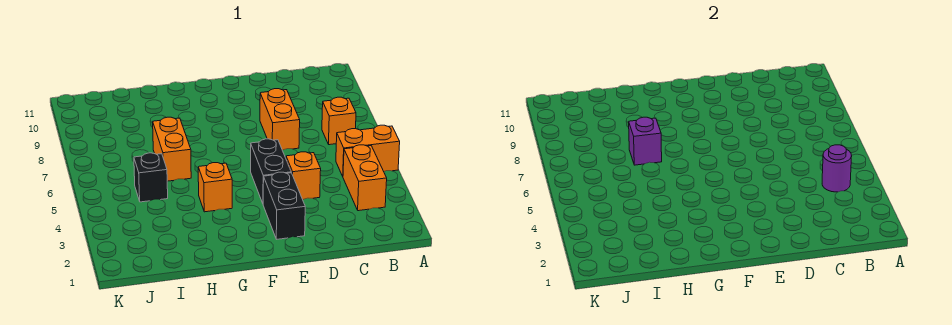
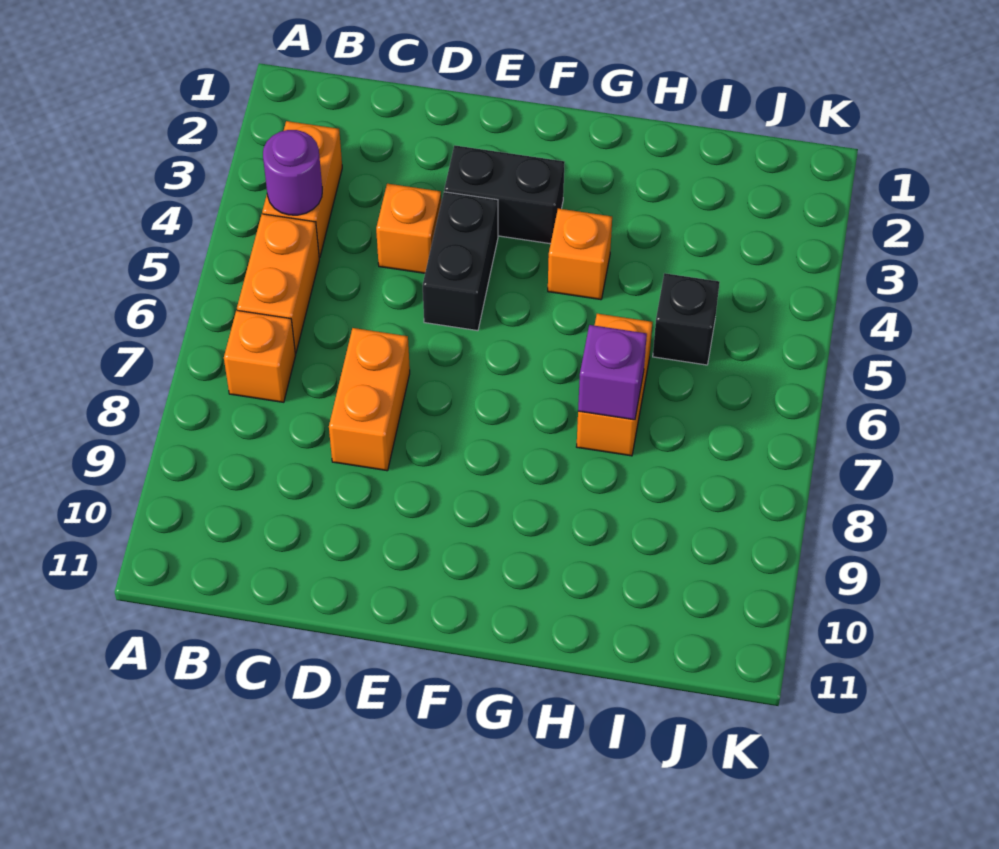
orange 1x2 brick [336,125,400,176] -> orange 1x2 brick turned to [237,214,319,353]
black 1x2 brick [263,172,305,239] -> black 1x2 brick turned to [444,145,565,244]

